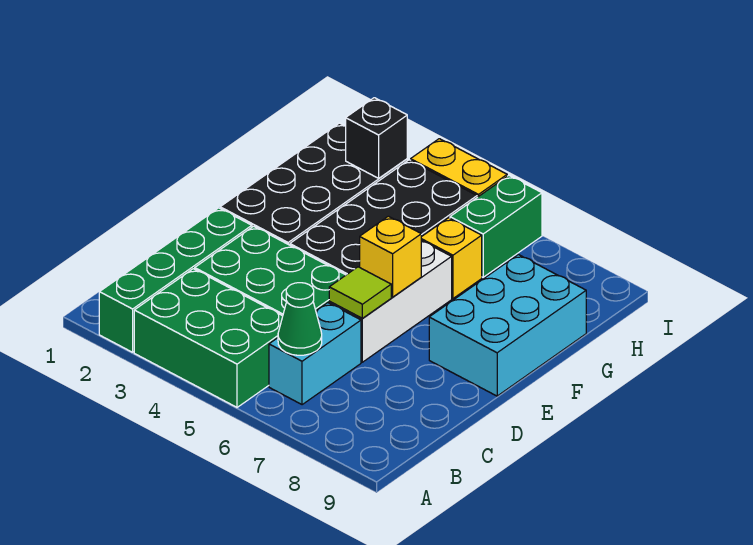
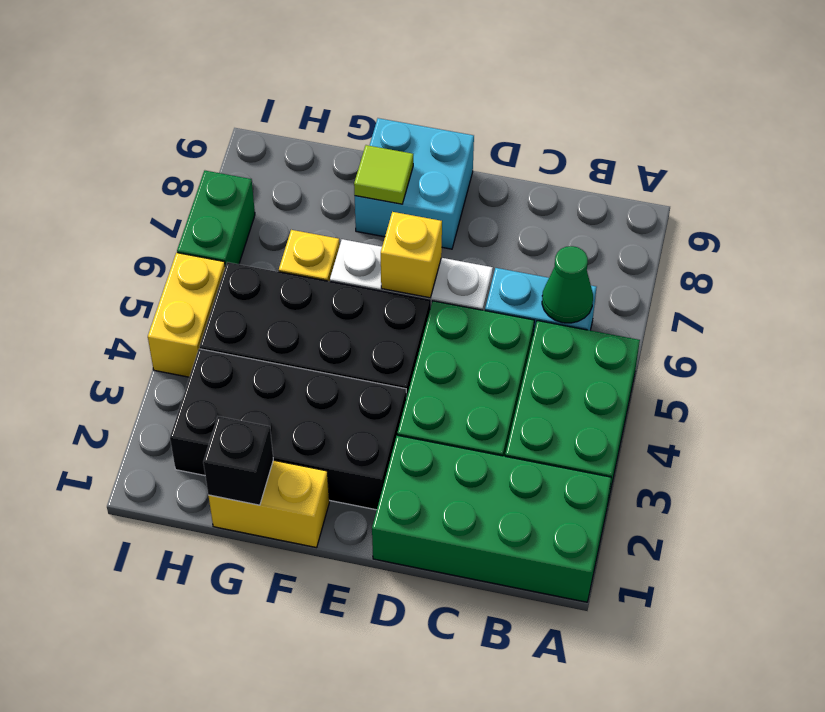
green 1x4 brick [99,208,252,352] -> green 2x4 brick [372,435,611,602]
lime 1x1 tile [329,267,391,319] -> lime 1x1 tile moved to [354,145,413,204]
cyan 2x3 brick [429,255,586,396] -> cyan 2x2 brick [355,118,474,249]
none -> yellow 1x2 brick [208,460,329,548]
black 1x1 brick [346,98,407,178] -> black 1x1 brick moved to [203,416,273,505]
green 1x2 brick [450,176,542,277] -> green 1x2 brick turned to [177,171,255,267]

